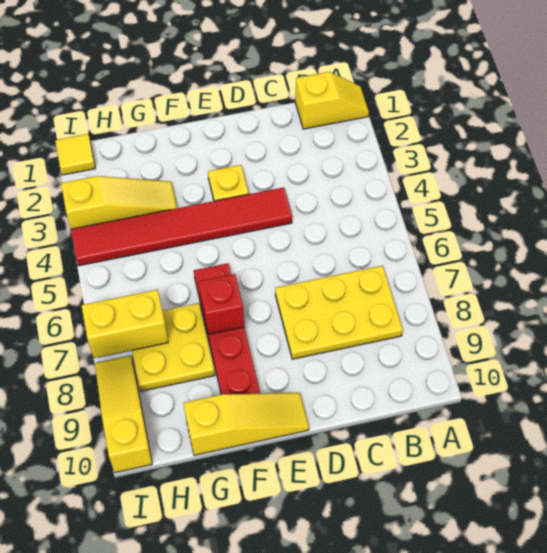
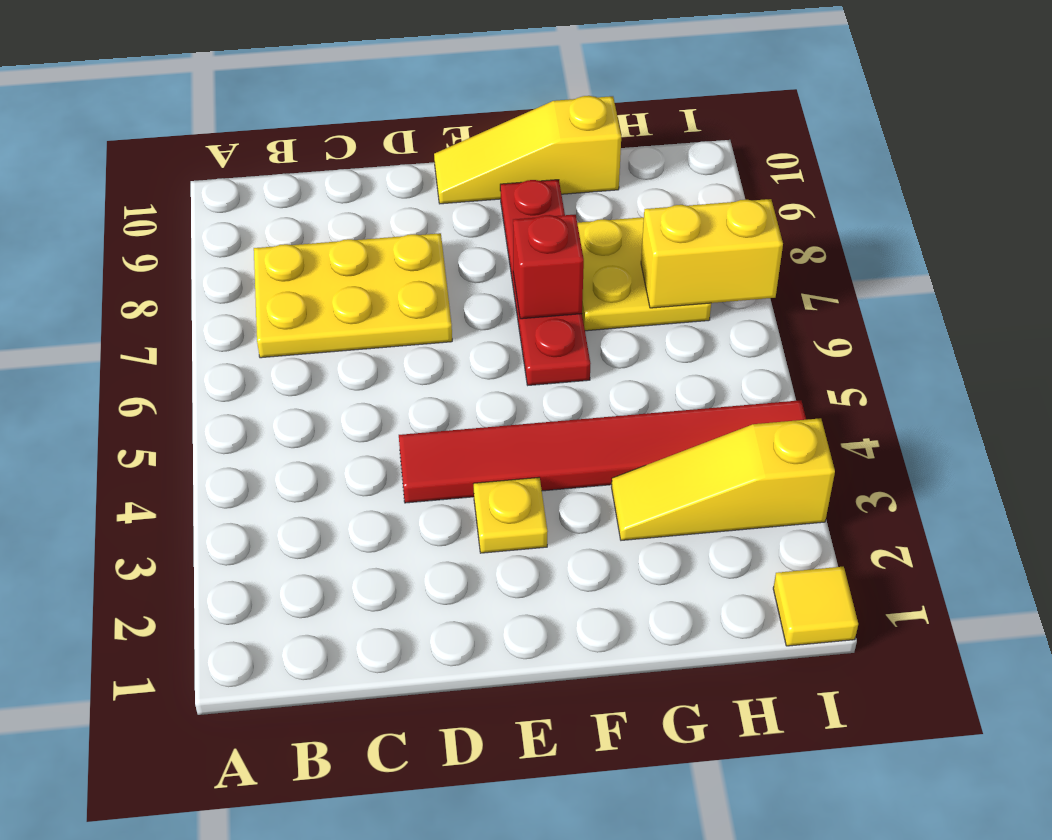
yellow 1x2 slope [295,72,369,129] -> none
yellow 1x3 slope [95,355,152,473] -> none

